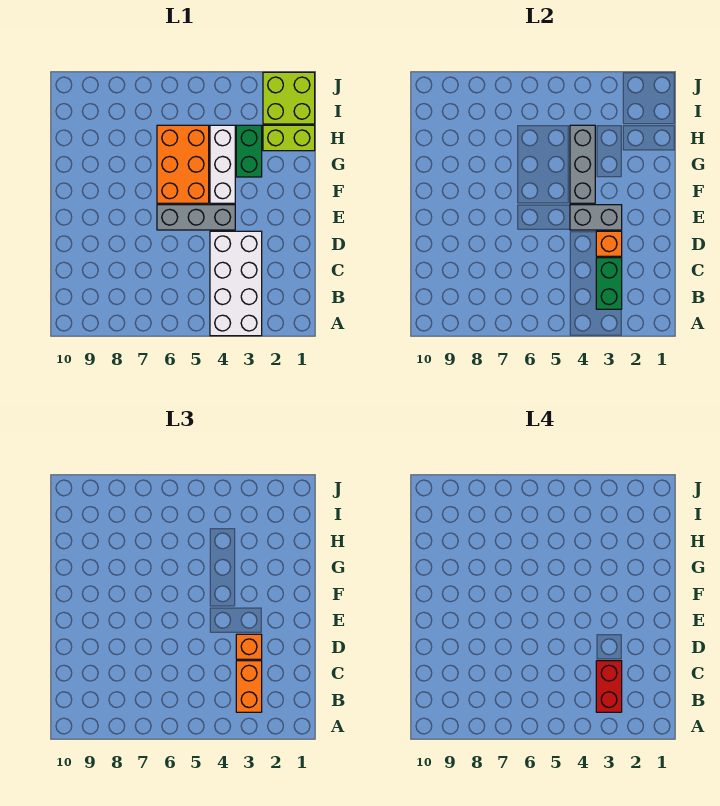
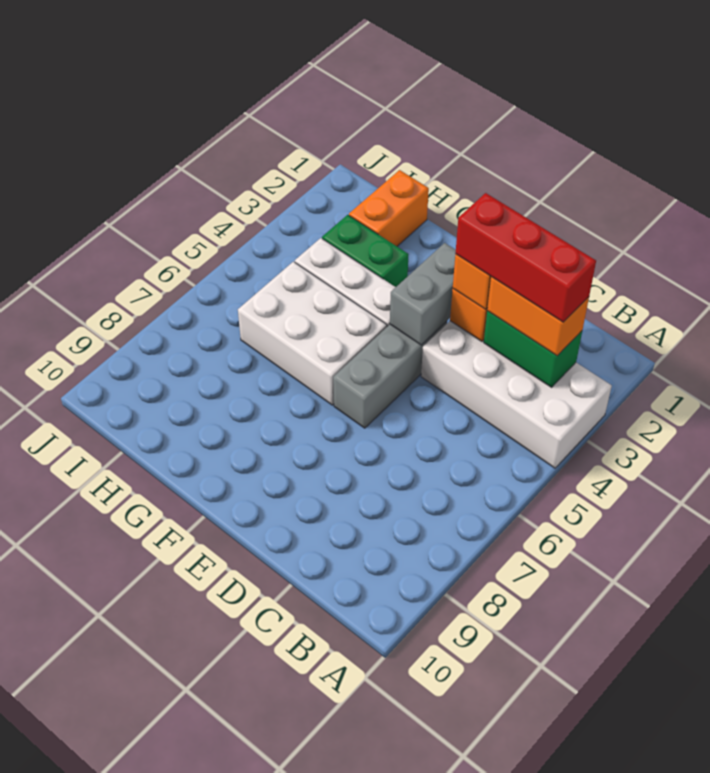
red 1x2 brick [596,661,622,712] -> red 1x3 brick [455,193,596,322]
grey 1x3 brick [570,125,595,203] -> none
orange 2x3 brick [157,125,209,203] -> white 2x3 brick [238,262,387,405]
lime 1x2 brick [263,125,315,151] -> orange 1x2 brick [349,170,429,246]
lime 2x2 brick [263,72,315,124] -> none

